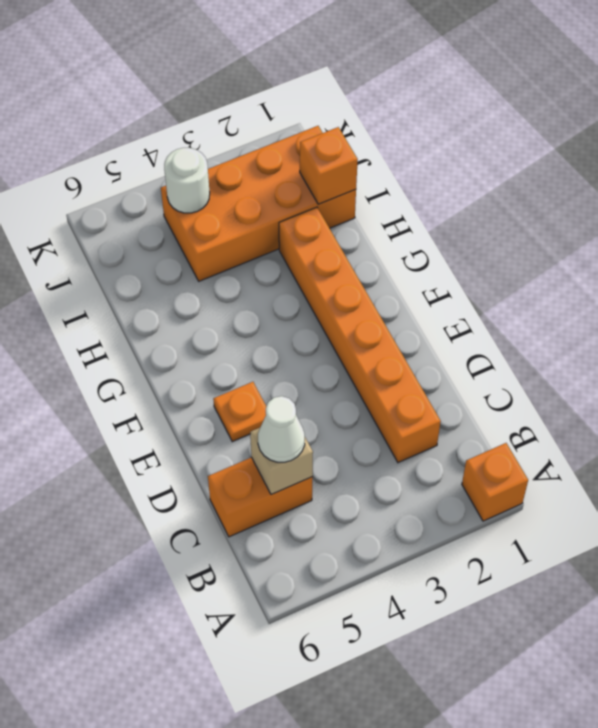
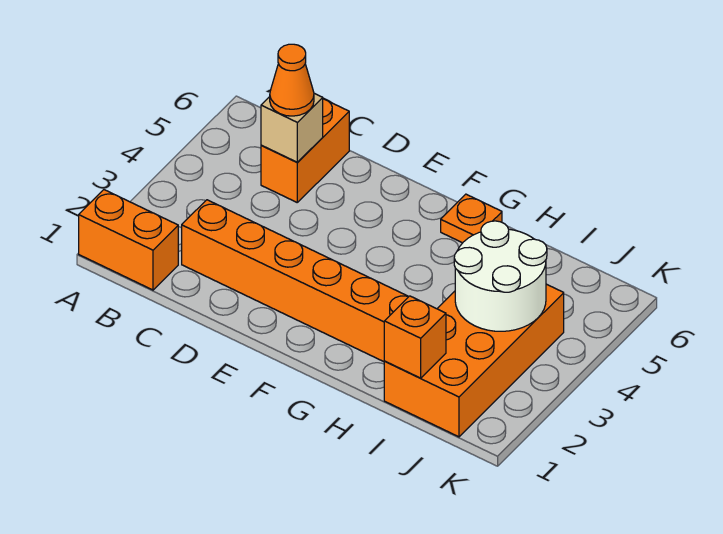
orange 1x1 brick [462,443,528,521] -> orange 1x2 brick [79,190,178,290]
white 1x1 cone [258,396,305,462] -> orange 1x1 cone [270,44,314,116]
orange 1x1 plate [213,382,266,442] -> orange 1x1 plate moved to [441,194,502,243]
white 1x1 round brick [164,148,210,213] -> white 2x2 round brick [454,221,547,331]

